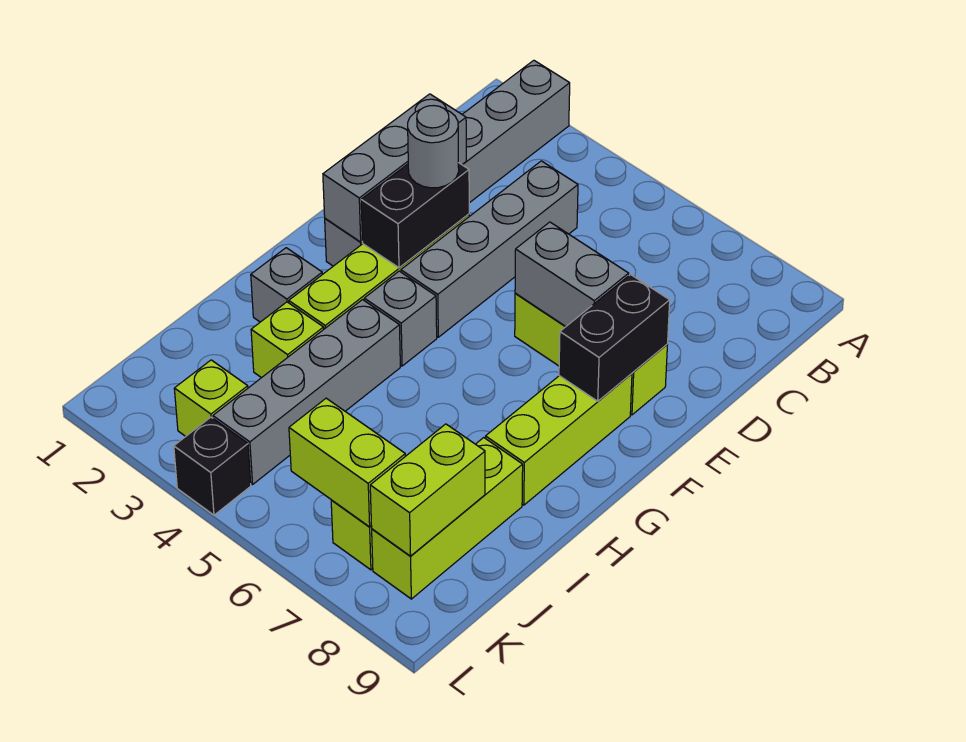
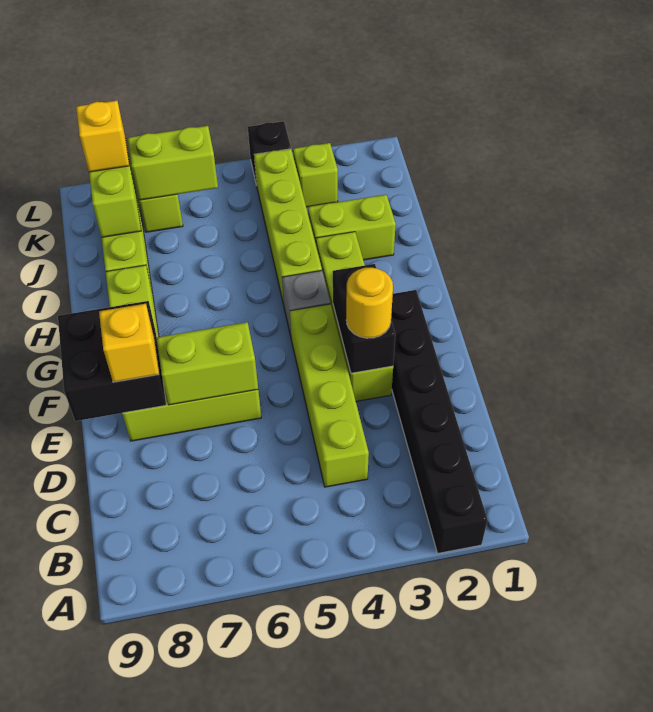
grey 1x6 brick [325,60,570,266] -> black 1x6 brick [391,290,488,553]
grey 1x4 brick [401,161,578,337] -> lime 1x4 brick [290,304,369,487]
grey 1x3 brick [323,94,466,242] -> none
grey 1x1 round brick [408,106,459,188] -> yellow 1x1 round brick [346,267,393,338]
grey 1x2 brick [515,222,629,327] -> lime 1x2 brick [156,322,258,405]
black 1x2 brick [559,275,670,401] -> black 2x2 brick [58,301,166,421]
none -> yellow 1x1 brick [99,304,159,382]
grey 1x1 brick [251,248,322,322] -> none
grey 1x4 brick [213,300,400,484] -> lime 1x4 brick [254,149,322,305]
lime 1x1 brick [251,302,324,378] -> lime 1x2 brick [308,195,396,260]
none -> yellow 1x1 brick [76,101,129,172]

